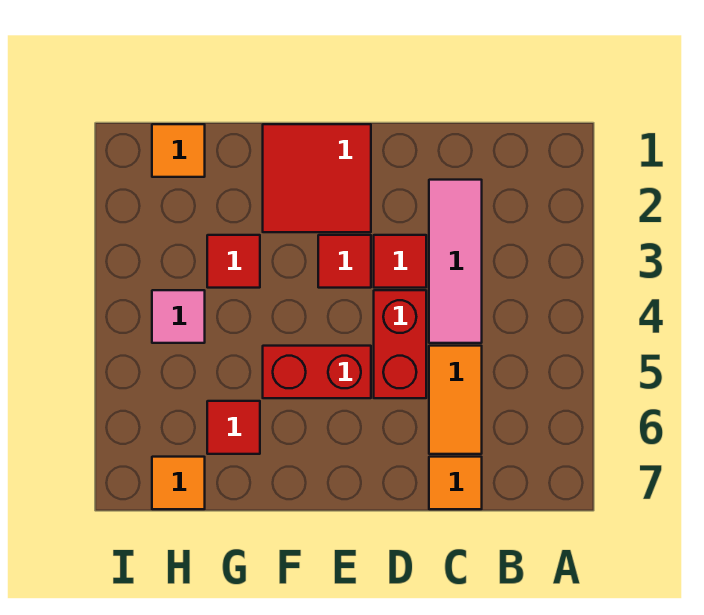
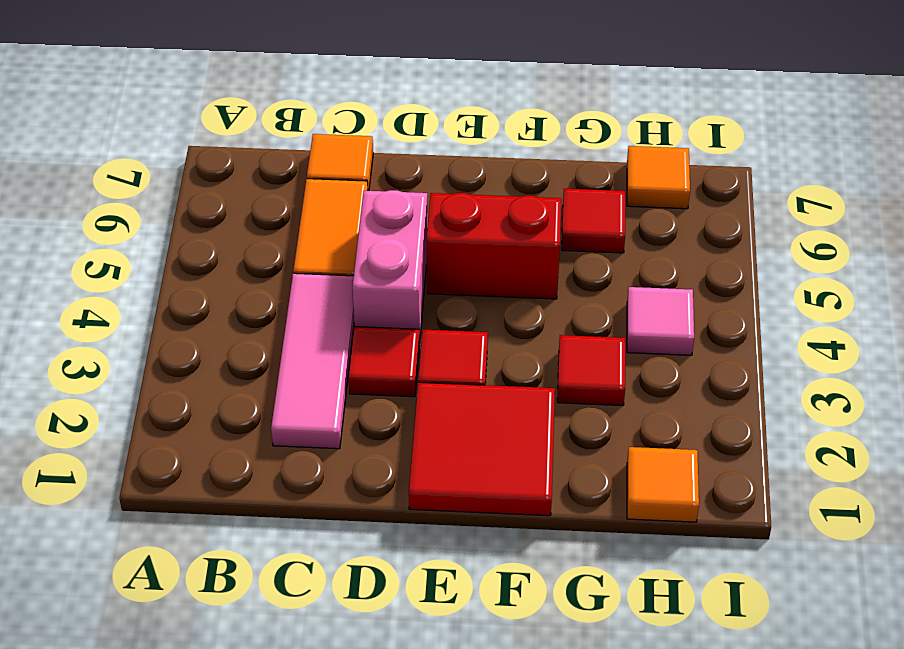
red 1x2 brick [374,290,426,398] -> pink 1x2 brick [352,190,428,344]

